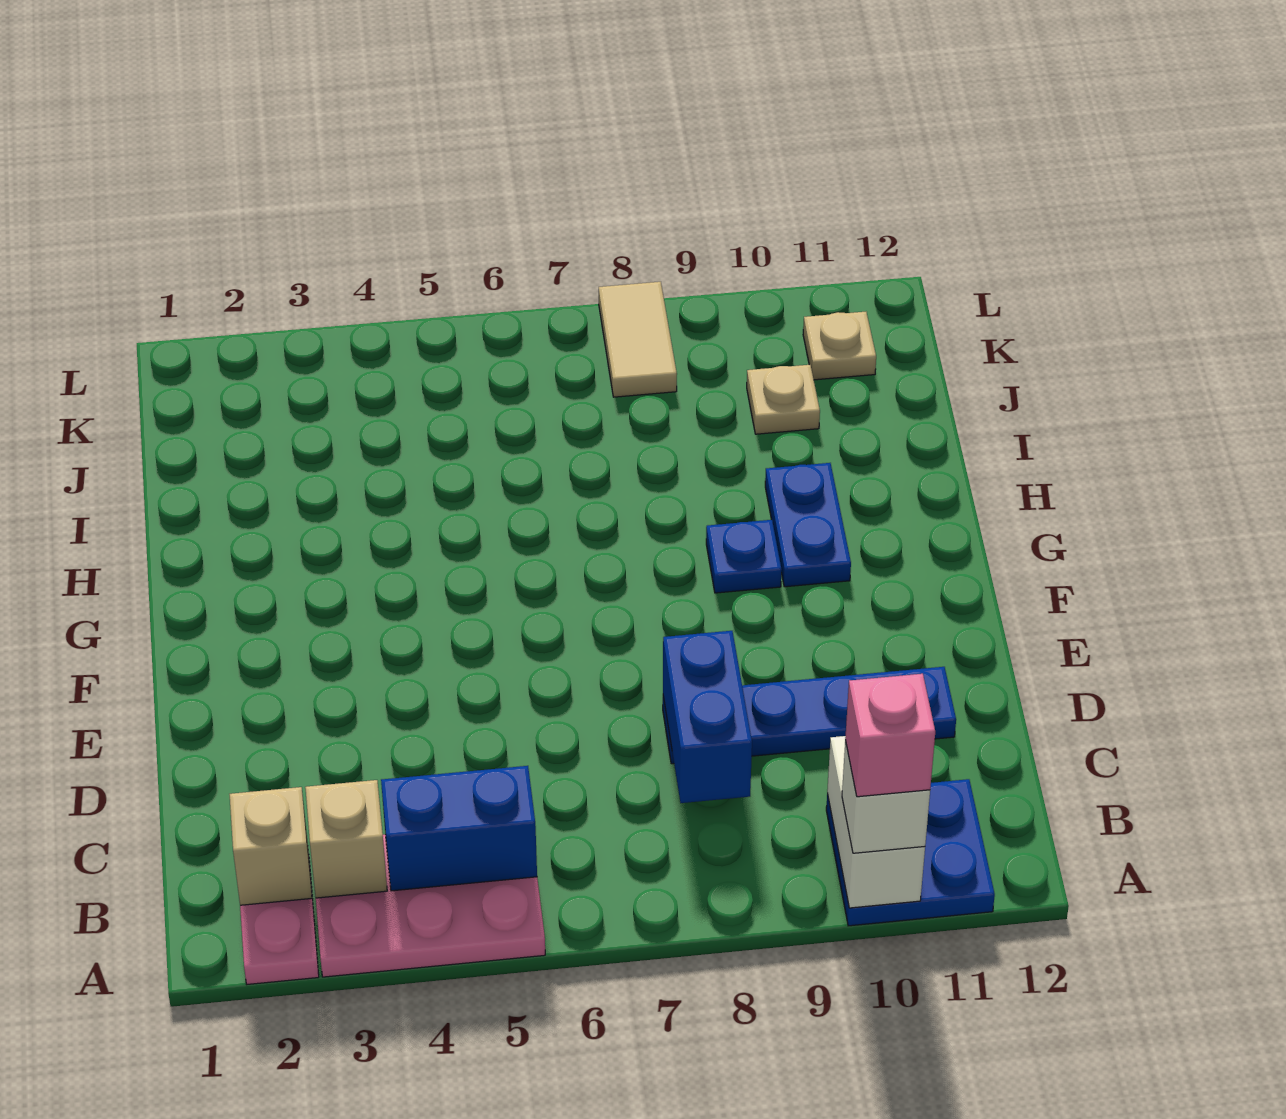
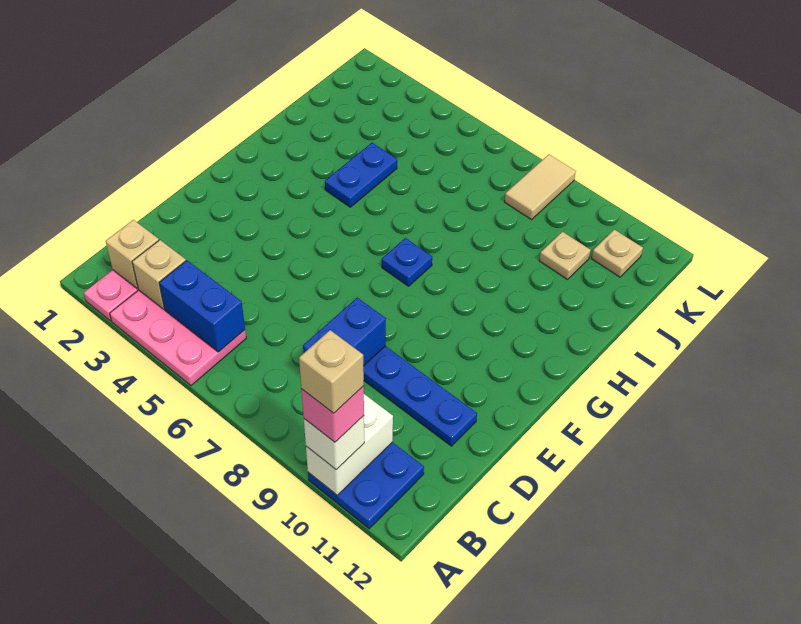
none -> tan 1x1 brick [299,330,364,413]
blue 1x1 plate [706,520,782,593] -> blue 1x1 plate moved to [382,238,432,286]
blue 1x2 plate [765,463,851,587] -> blue 1x2 plate moved to [325,143,397,207]

